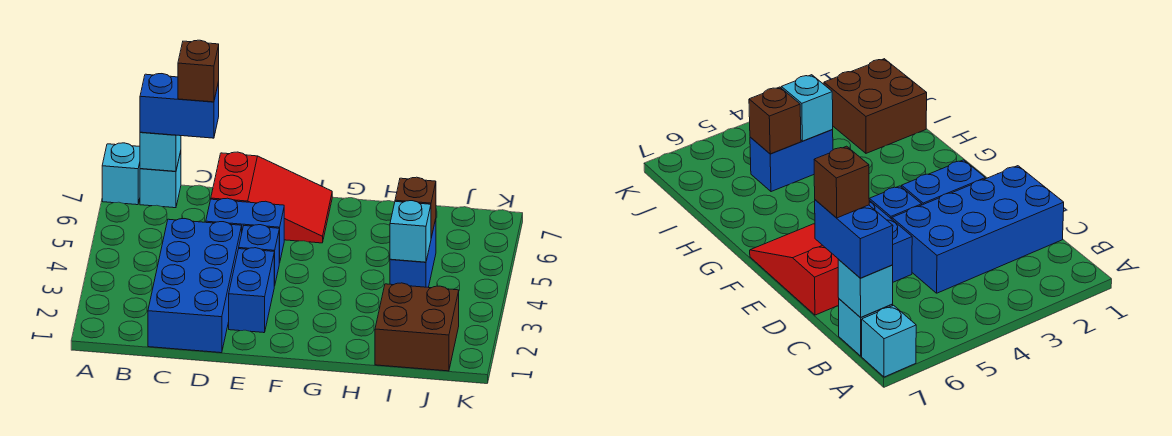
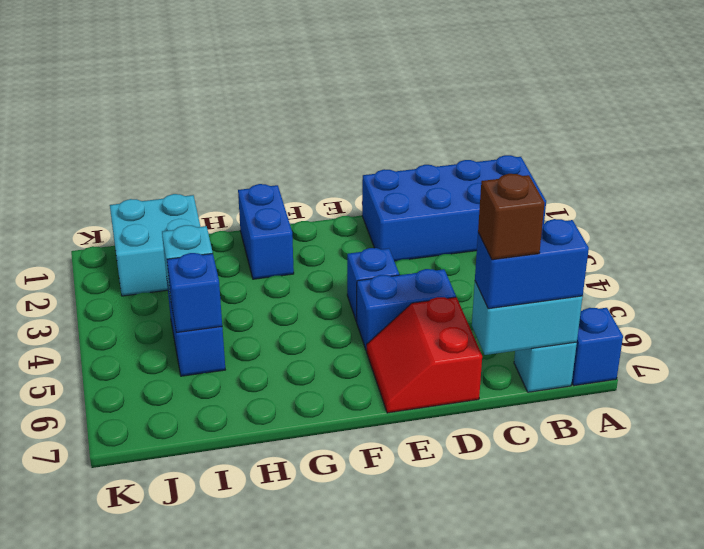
cyan 1x1 brick [102,143,140,205] -> blue 1x1 brick [572,308,623,386]
cyan 1x1 brick [140,132,181,171] -> cyan 1x2 brick [472,282,583,355]
blue 2x4 brick [148,219,242,353] -> blue 2x4 brick turned to [362,155,546,261]
red 2x3 slope [211,152,332,243] -> red 2x2 slope [367,297,482,413]
blue 1x2 brick [229,248,274,333] -> blue 1x2 brick moved to [238,184,294,279]
brown 2x2 brick [375,283,459,371] -> cyan 2x2 brick [110,194,200,296]
brown 1x1 brick [395,177,436,238] -> blue 1x1 brick [167,253,222,333]

